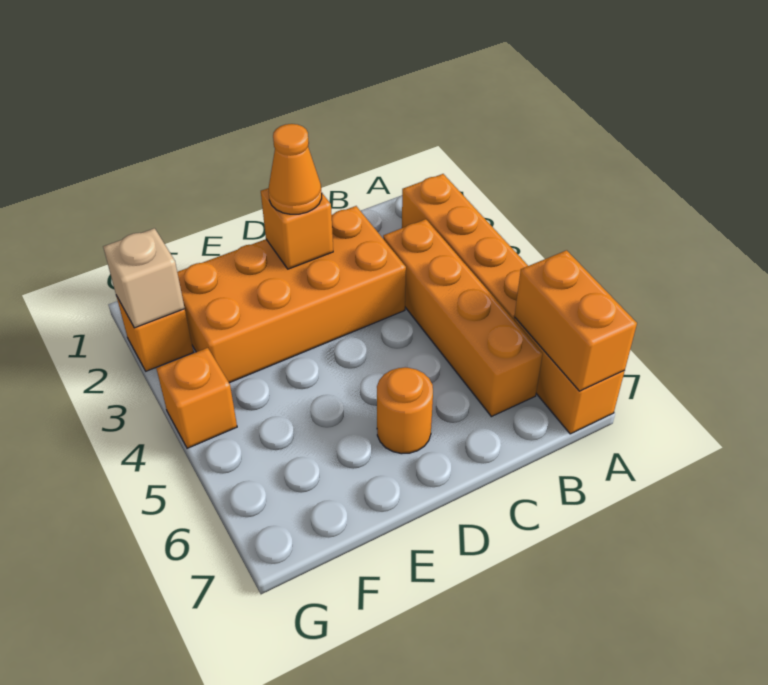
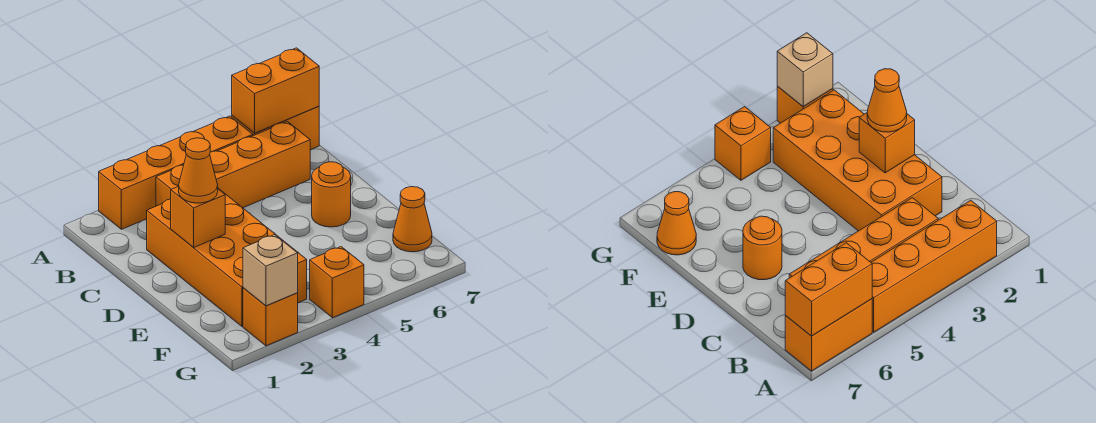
none -> orange 1x1 cone [393,187,432,252]

